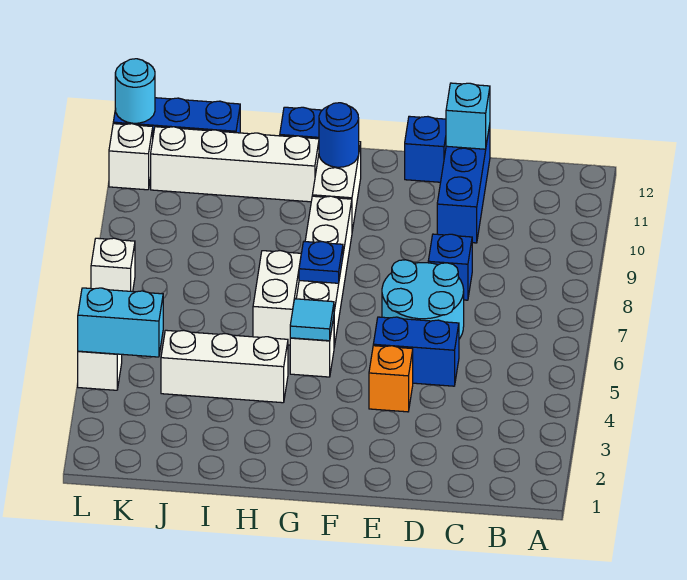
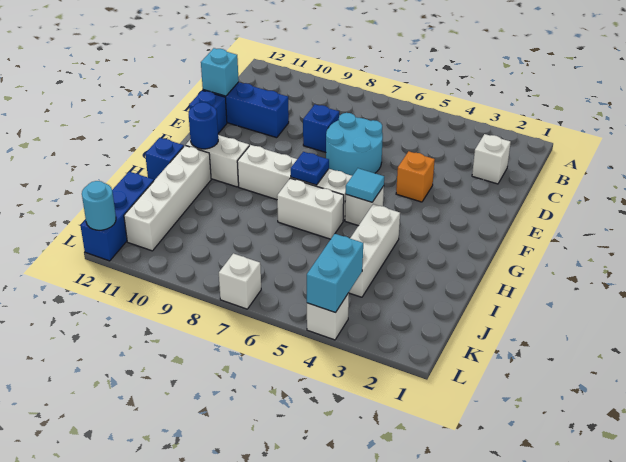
blue 1x2 brick [373,317,459,386] -> none
white 1x1 brick [109,124,153,190] -> white 1x1 brick moved to [472,134,511,184]

